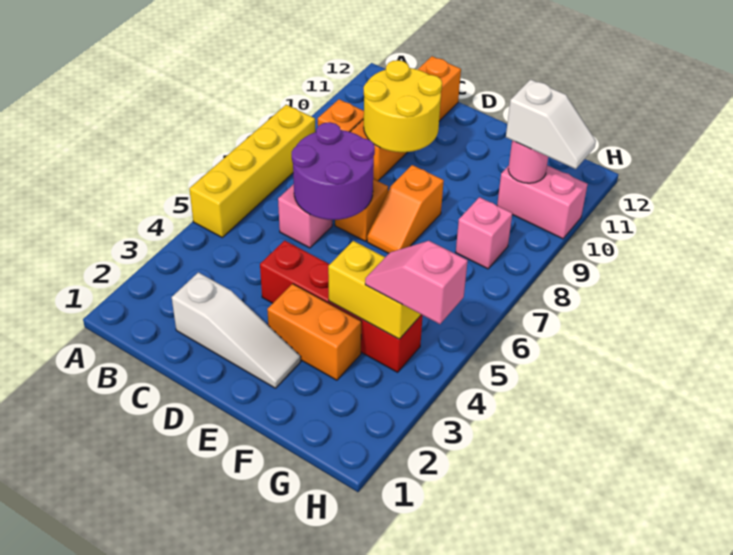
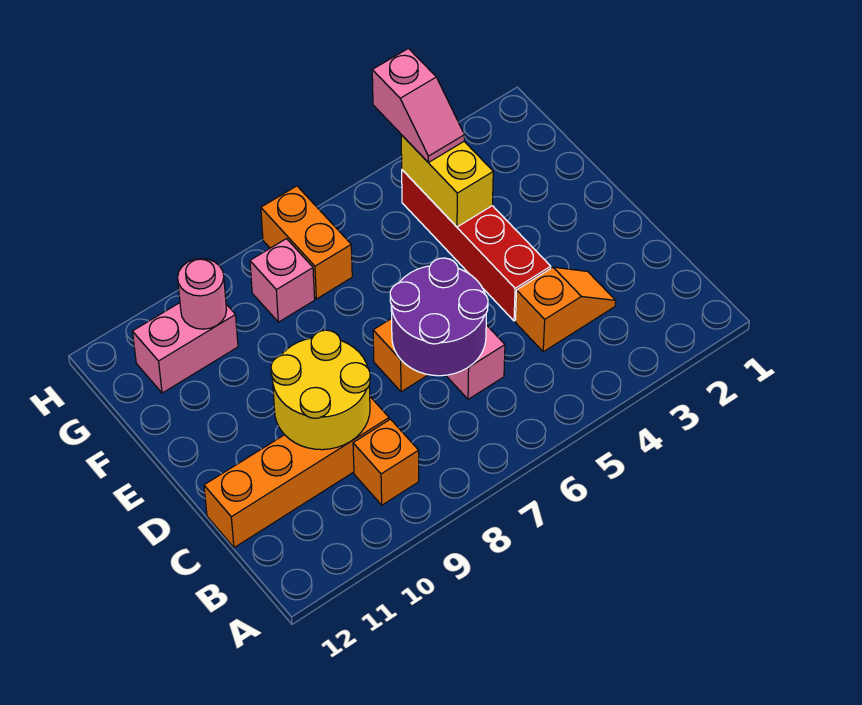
yellow 1x4 brick [189,105,315,237] -> none
white 1x3 slope [172,272,301,388] -> none
orange 1x2 brick [267,284,362,380] -> orange 1x2 brick moved to [261,186,352,299]
orange 1x2 slope [367,165,444,253] -> orange 1x2 slope moved to [515,267,616,352]
pink 1x2 brick [497,165,588,239] -> pink 1x2 brick turned to [132,303,238,393]
white 1x2 slope [506,79,596,169] -> none

